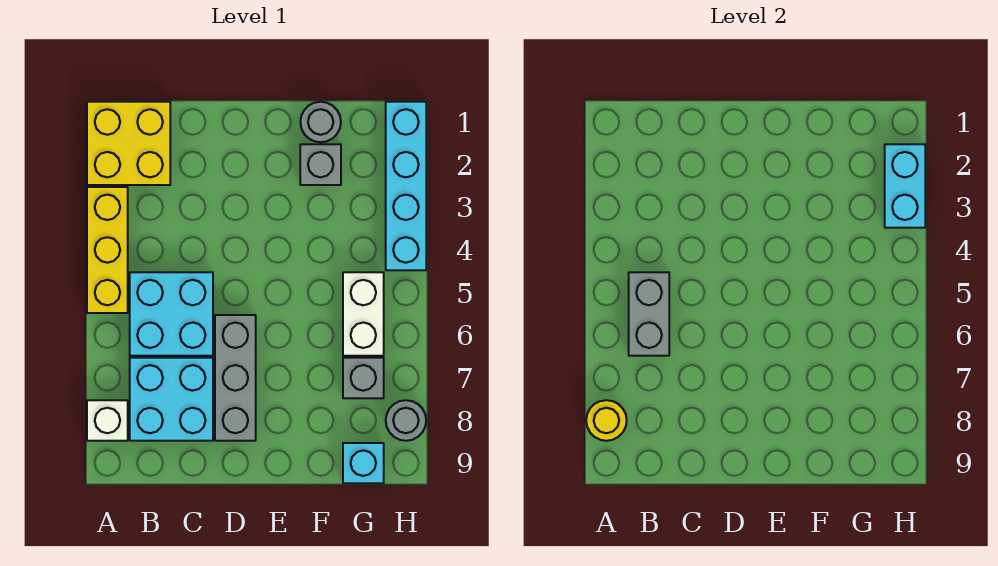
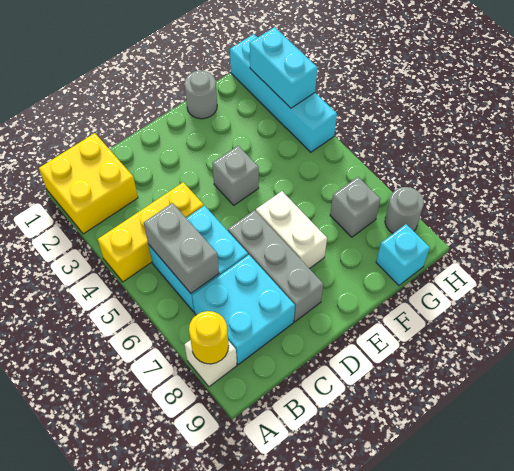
yellow 1x3 brick [87,187,128,313] -> yellow 1x3 brick turned to [98,182,204,282]
grey 1x1 brick [300,144,341,185] -> grey 1x1 brick moved to [212,146,259,205]
white 1x2 brick [343,272,384,356] -> white 1x2 brick moved to [256,191,327,269]

